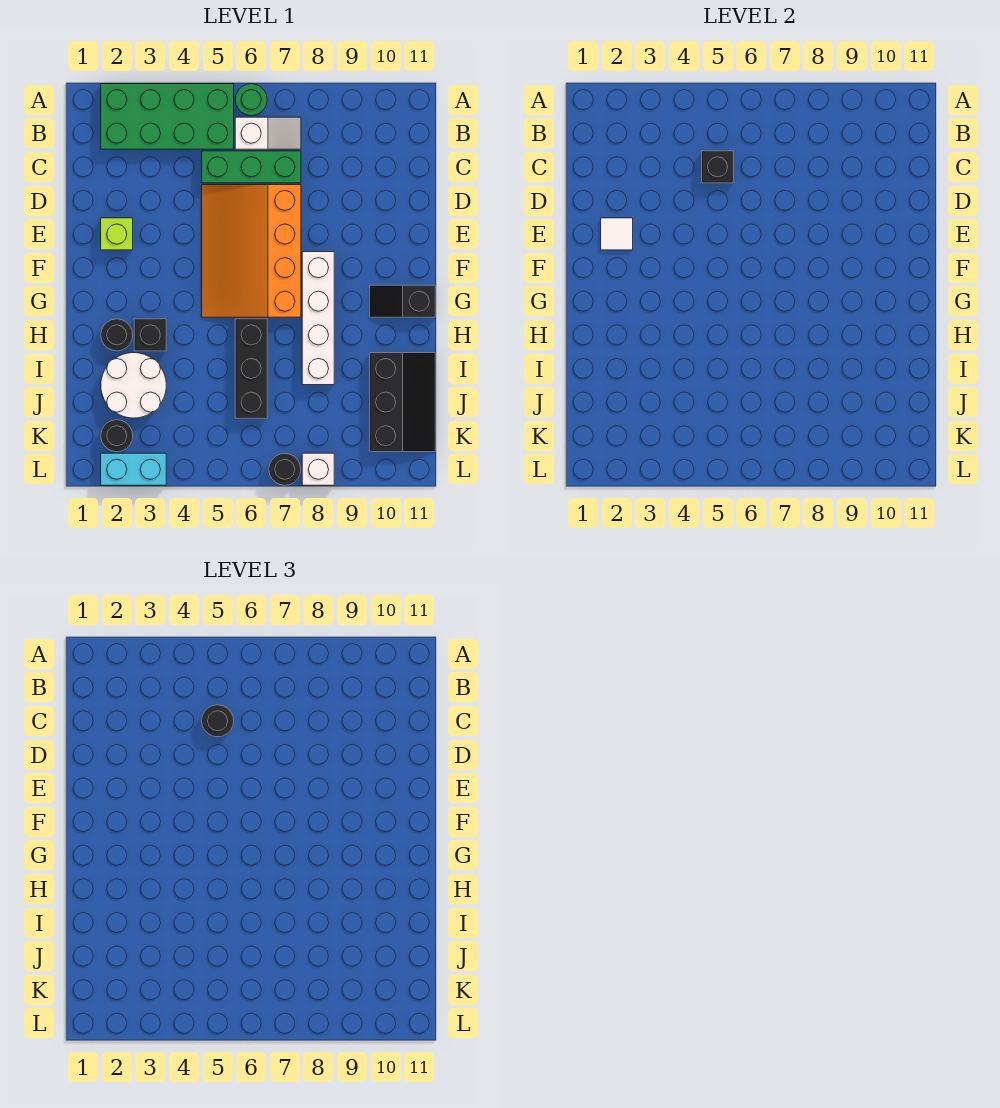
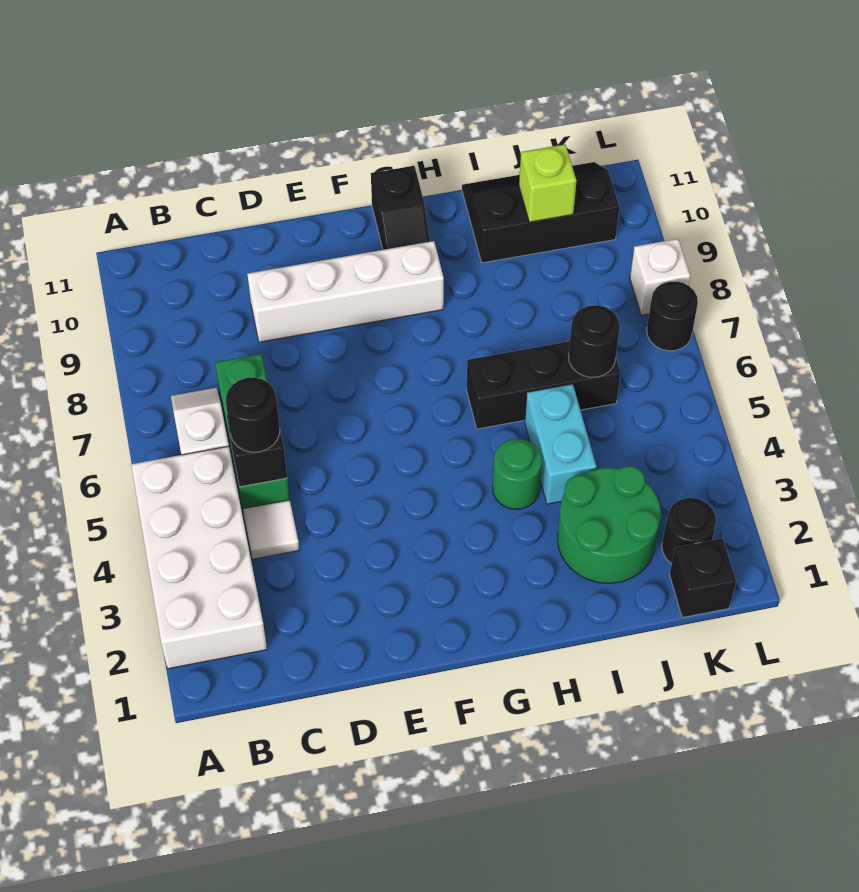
green 2x4 brick [101,84,234,149] -> white 2x4 brick [131,446,267,669]
green 1x1 round brick [235,84,267,116] -> green 1x1 round brick moved to [493,439,542,509]
orange 3x4 slope [202,185,301,317] -> none
lime 1x1 brick [101,218,133,250] -> lime 1x1 brick moved to [519,144,576,222]
white 1x1 tile [601,218,633,250] -> white 1x1 tile moved to [243,500,299,559]
white 1x4 brick [302,252,334,385] -> white 1x4 brick moved to [247,241,444,342]
black 1x1 round brick [101,319,133,351] -> black 1x1 round brick moved to [569,305,620,377]
black 1x1 brick [134,319,166,351] -> black 1x1 brick moved to [670,538,736,618]
white 2x2 round brick [101,353,166,418] -> green 2x2 round brick [558,466,661,583]
cyan 1x2 brick [101,453,166,485] -> cyan 1x2 brick moved to [525,384,596,504]

